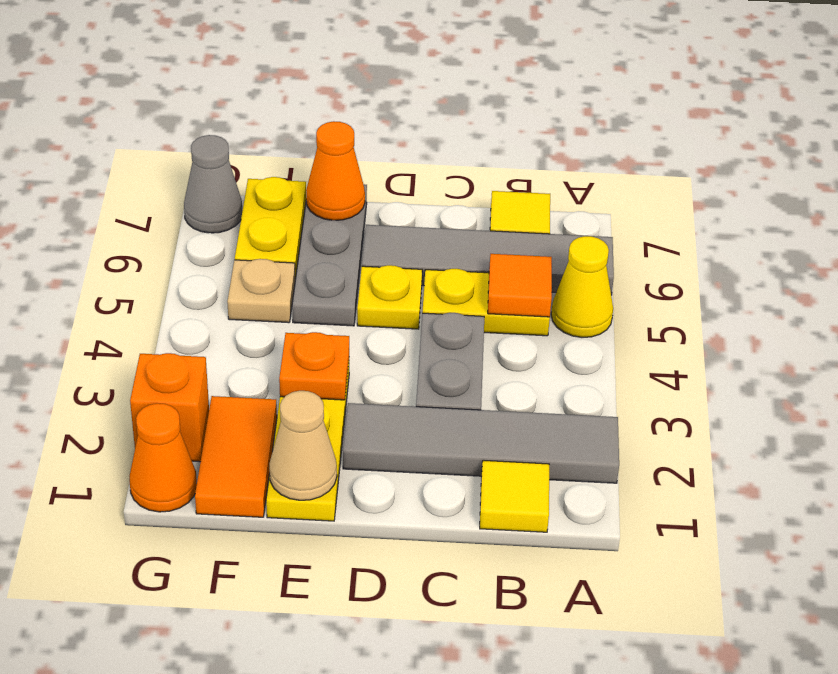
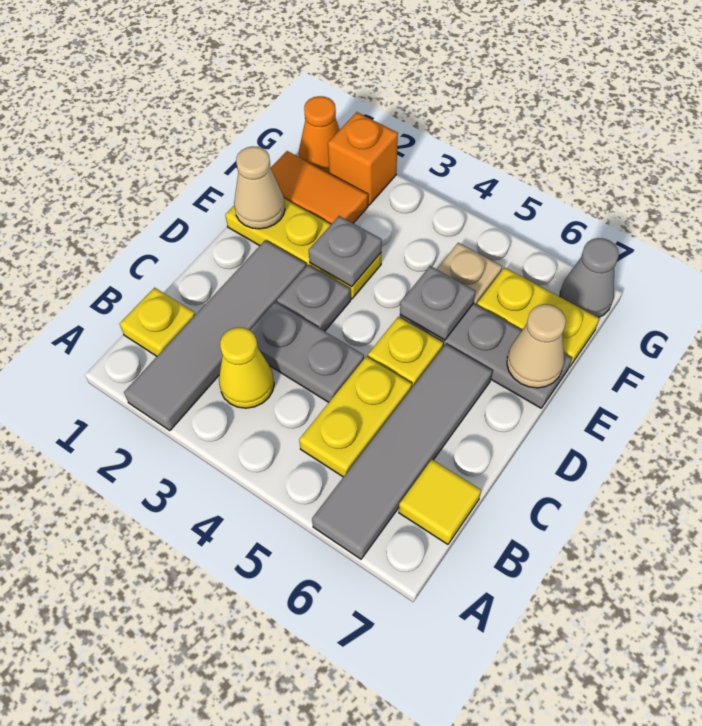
yellow 1x1 cone [551,236,613,337] -> yellow 1x1 cone moved to [219,327,274,408]
yellow 1x1 tile [480,460,549,532] -> yellow 1x1 plate [120,288,195,356]
orange 1x1 tile [488,254,552,317] -> none
none -> grey 1x1 plate [277,265,351,331]
orange 1x1 plate [279,332,349,400] -> grey 1x1 plate [309,216,382,287]
none -> grey 1x1 plate [400,266,476,340]
orange 1x1 cone [306,121,365,220] -> tan 1x1 cone [507,304,566,388]

